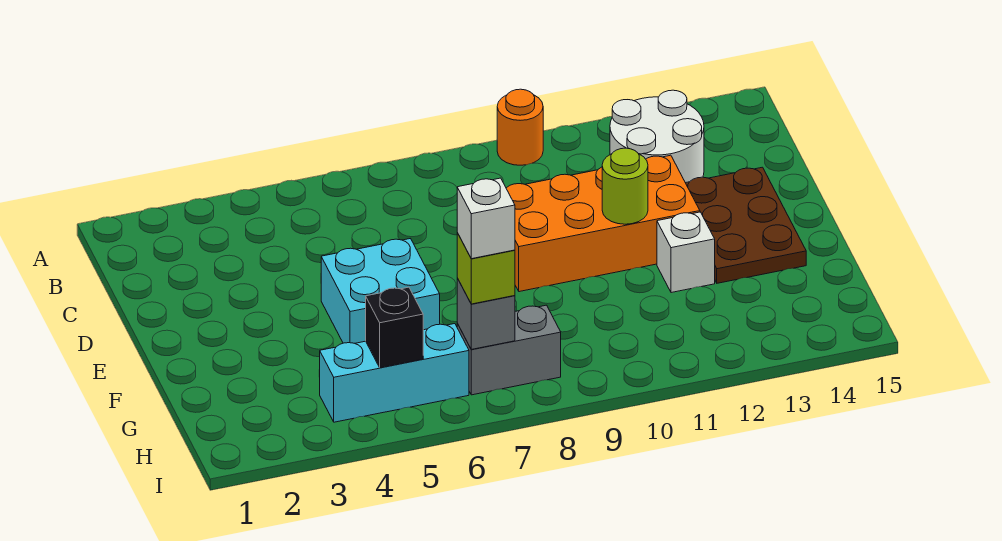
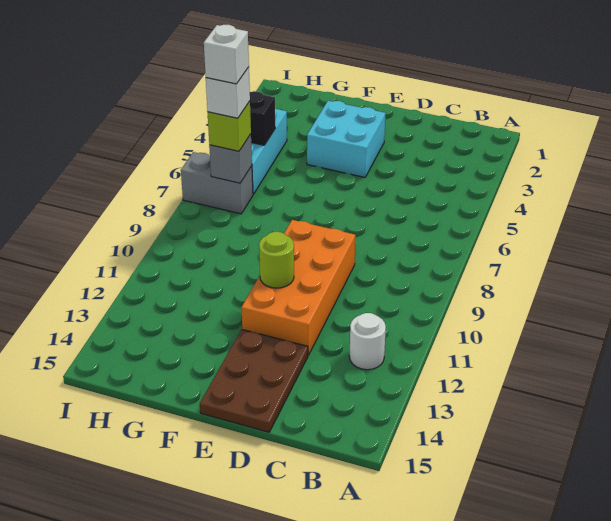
orange 1x1 round brick [497,89,543,165] -> none
white 2x2 round brick [610,90,704,183] -> white 1x1 round brick [349,313,386,370]
brown 2x3 plate [686,167,806,283] -> brown 2x3 plate turned to [200,330,308,432]
cyan 2x2 brick [321,239,440,343] -> cyan 2x2 brick moved to [307,101,385,177]
white 1x1 brick [657,212,715,293] -> white 1x1 brick moved to [204,25,249,84]
grey 1x2 brick [457,305,561,395] -> grey 1x2 brick turned to [181,152,253,214]

